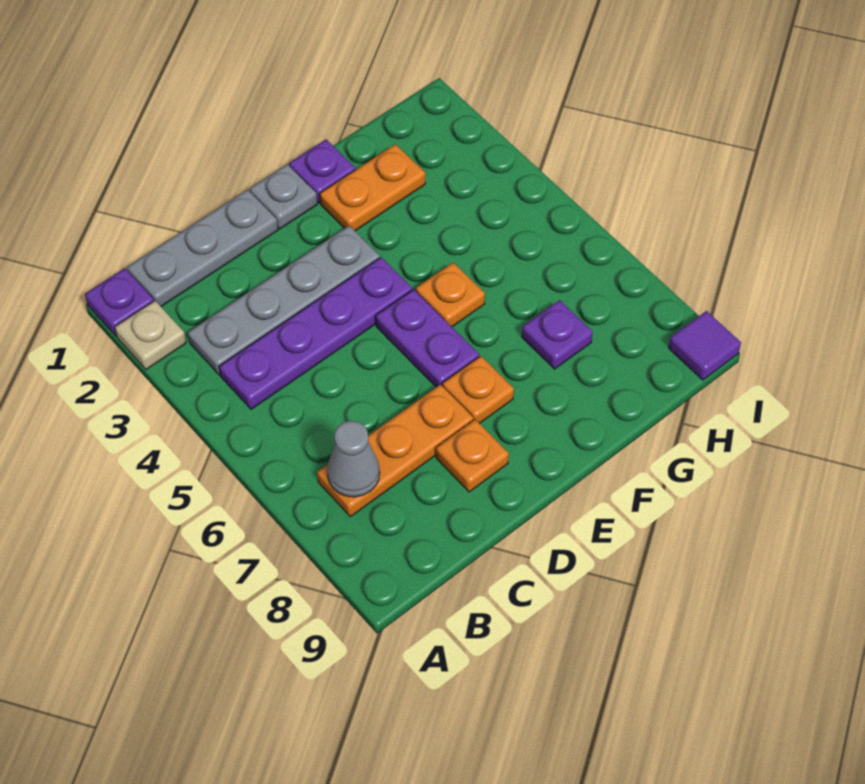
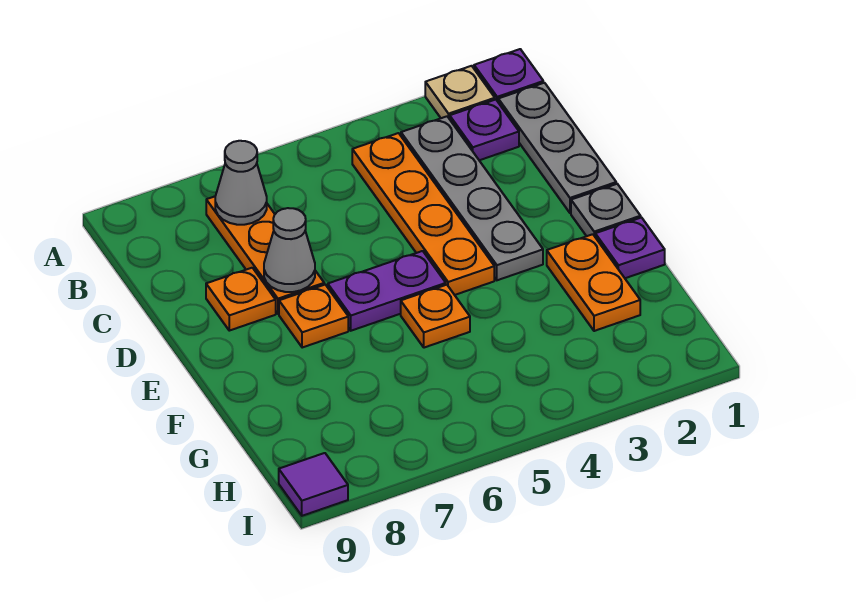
purple 1x4 plate [219,257,412,409] -> orange 1x4 plate [352,133,494,295]
none -> grey 1x1 cone [264,208,315,292]
purple 1x1 plate [522,300,593,369] -> purple 1x1 plate moved to [450,100,519,160]

